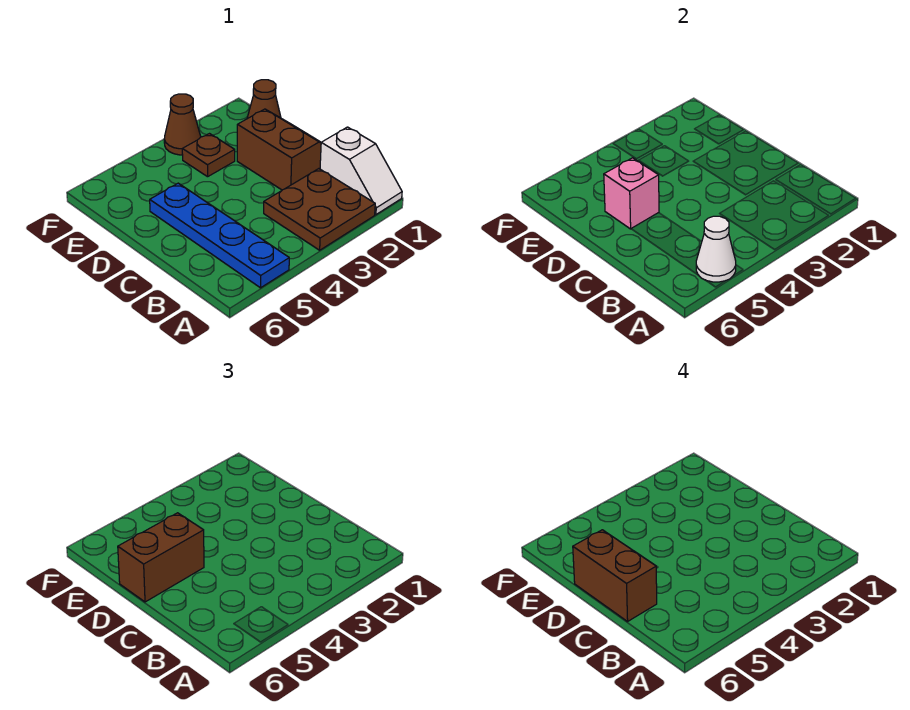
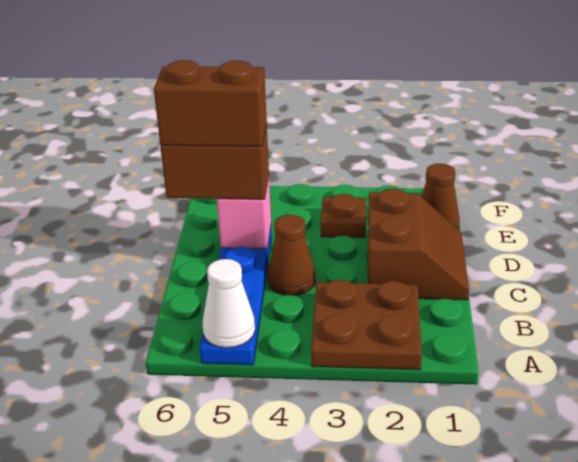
white 1x2 slope [320,127,402,215] -> none
brown 1x2 brick [573,530,657,621] -> brown 1x2 brick turned to [154,60,267,146]
brown 1x1 cone [164,94,201,155] -> brown 1x1 cone moved to [268,215,315,295]

